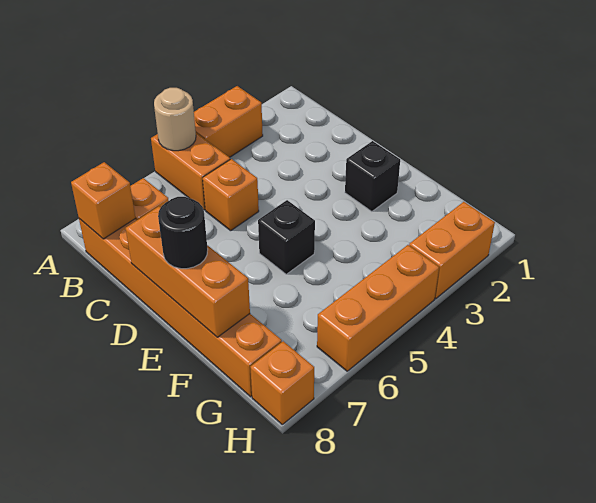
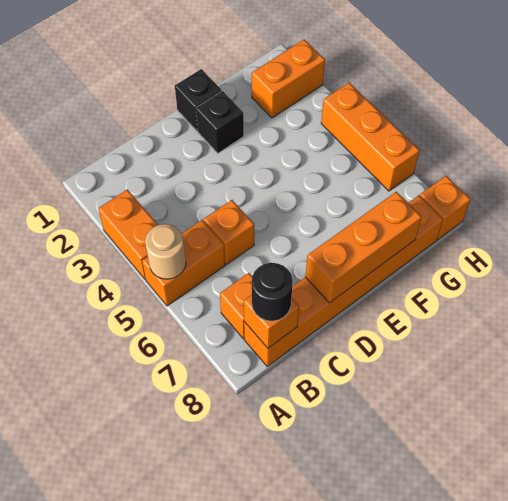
black 1x1 brick [258,200,315,274] -> black 1x1 brick moved to [175,69,222,131]
black 1x1 round brick [158,197,208,269] -> black 1x1 round brick moved to [252,263,293,321]
orange 1x2 brick [409,202,495,299] -> orange 1x2 brick turned to [252,40,325,118]

